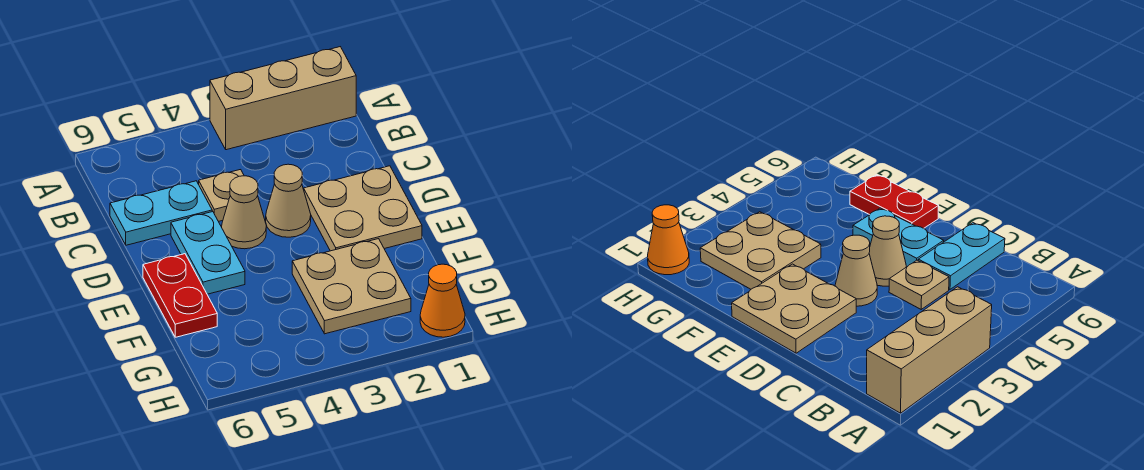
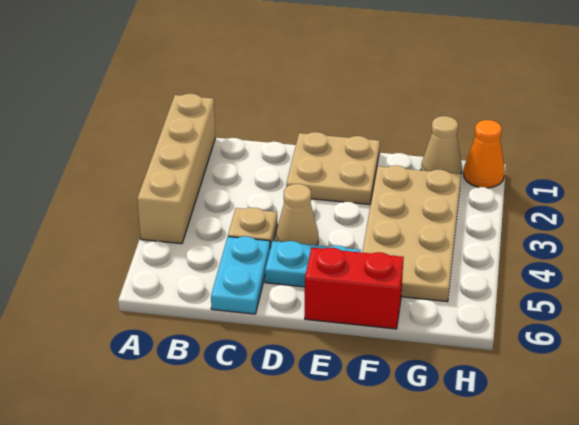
tan 1x3 brick [210,47,356,150] -> tan 1x4 brick [137,94,215,244]
tan 1x1 cone [266,164,311,237] -> tan 1x1 cone moved to [421,116,462,174]
red 1x2 plate [143,254,217,337] -> red 1x2 brick [305,248,404,329]
tan 2x2 plate [292,239,411,334] -> tan 2x4 plate [362,166,461,302]

